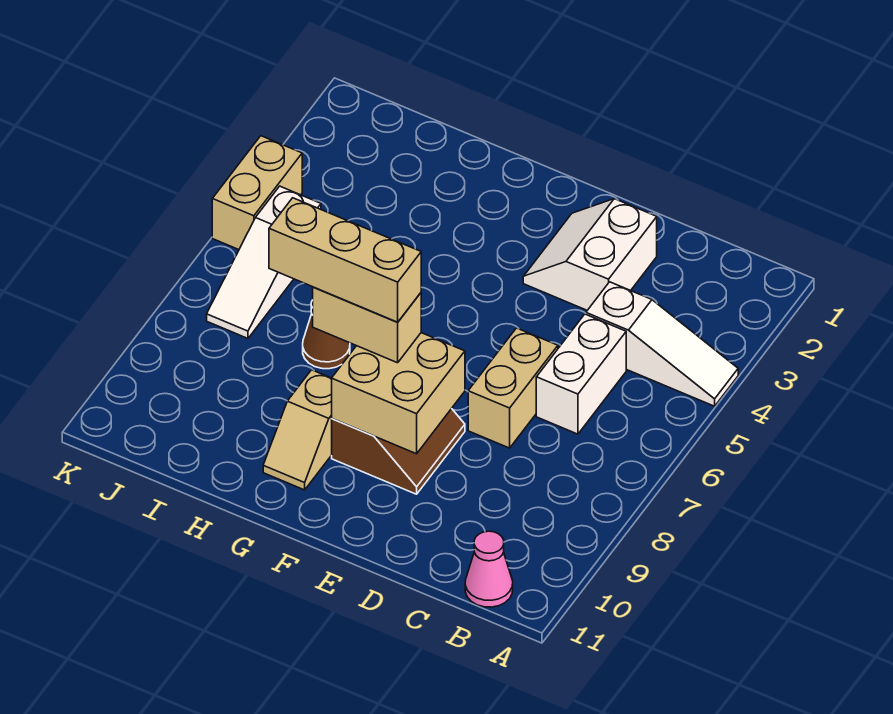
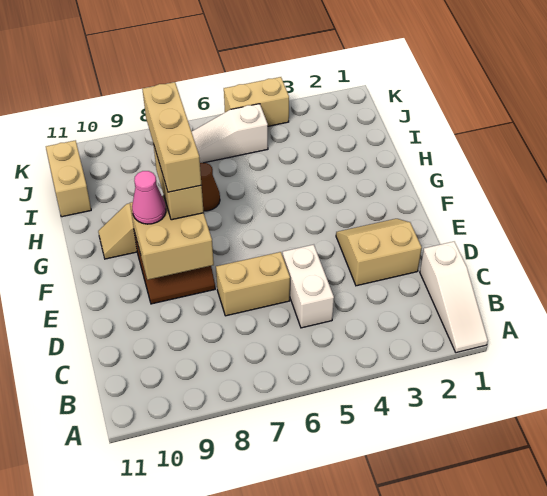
white 1x3 slope [586,282,738,406] -> white 1x3 slope moved to [420,242,488,353]
pink 1x1 cone [465,531,513,607] -> pink 1x1 cone moved to [132,171,166,224]
white 1x2 brick [536,314,626,434] -> white 1x2 brick turned to [282,245,334,328]
white 2x2 slope [523,199,657,310] -> tan 2x2 slope [336,219,422,286]
none -> tan 1x2 brick [46,140,91,217]

